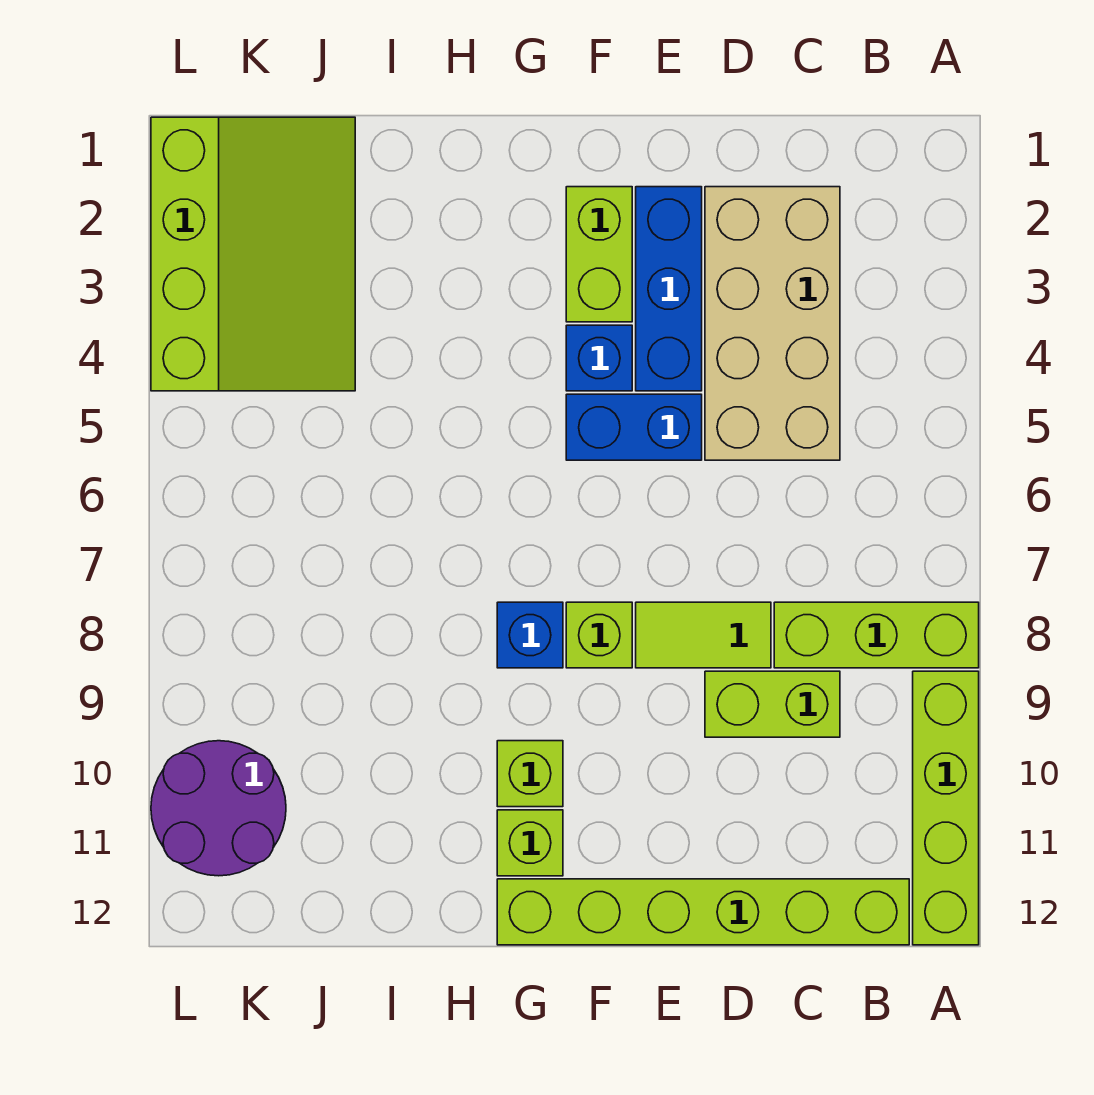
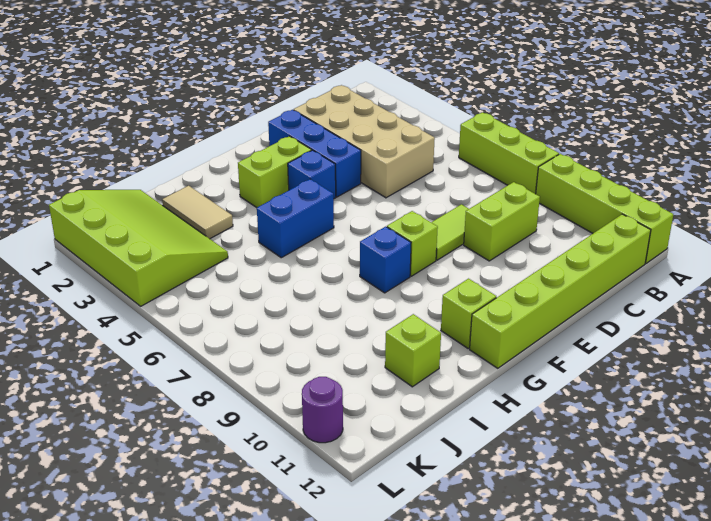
lime 1x3 brick [774,602,979,668] -> lime 1x3 brick turned to [459,112,559,194]
blue 1x2 brick [566,394,702,460] -> blue 1x2 brick moved to [257,179,334,258]
lime 1x2 brick [566,187,632,322] -> lime 1x2 brick turned to [238,136,312,208]
lime 1x1 brick [497,741,563,807] -> lime 1x1 brick moved to [385,314,441,387]
none -> tan 1x2 tile [162,186,233,239]
purple 2x2 round brick [151,741,286,876] -> purple 1x1 round brick [302,377,343,443]

